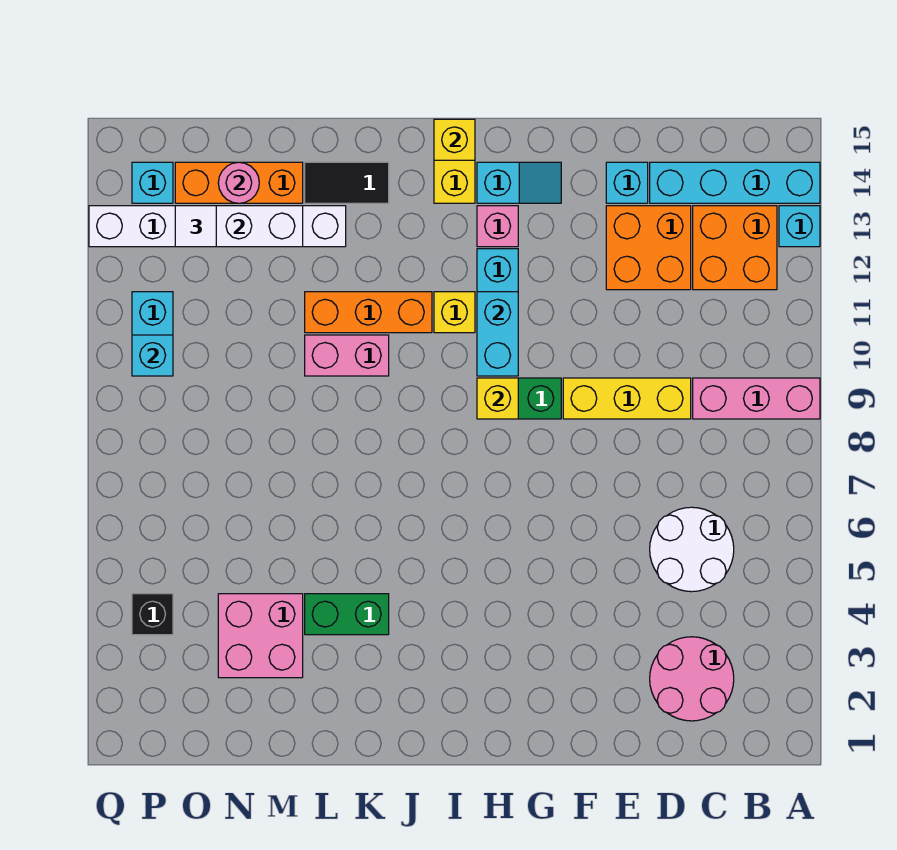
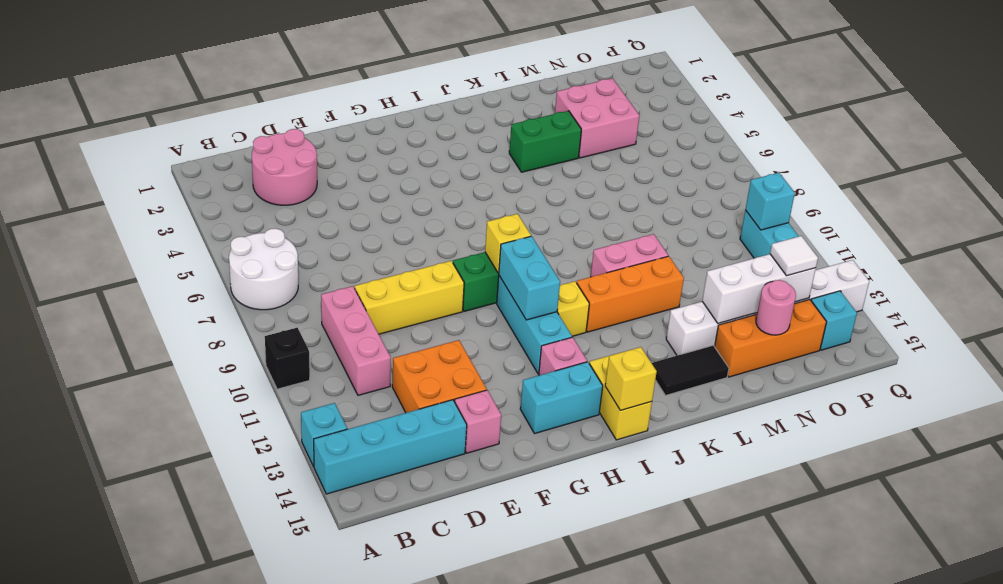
pink 1x3 brick [693,378,820,419] -> pink 1x3 brick turned to [321,286,391,395]
orange 2x2 brick [693,206,777,290] -> none
white 2x2 round brick [650,507,734,592] -> white 2x2 round brick moved to [229,229,298,310]
cyan 1x1 brick [606,162,648,203] -> pink 1x1 brick [455,390,501,453]
cyan 1x2 slope [477,162,561,203] -> cyan 1x2 brick [520,362,603,434]
black 1x1 brick [132,594,173,635] -> black 1x1 brick moved to [265,328,310,389]

